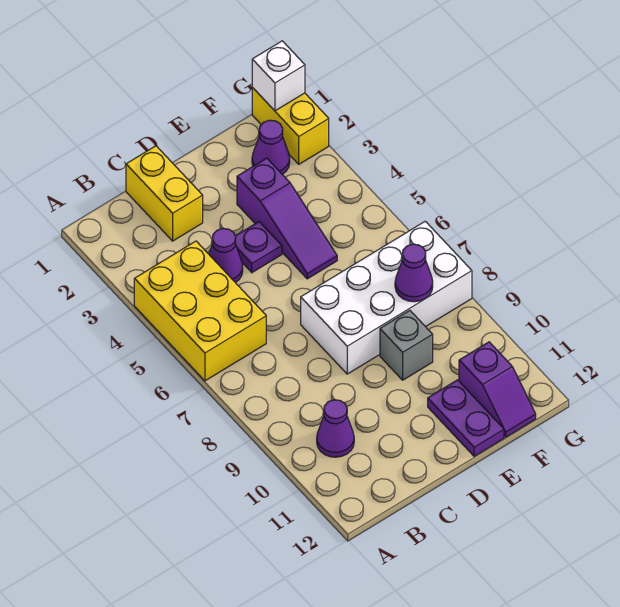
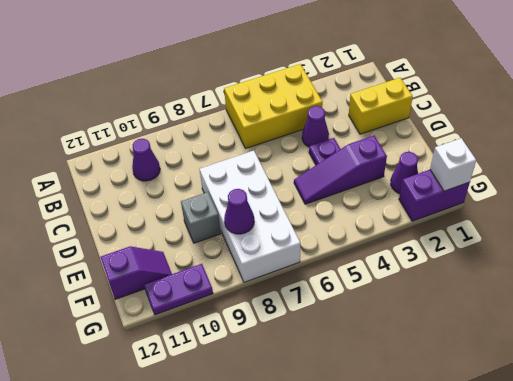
purple 1x2 plate [428,380,504,456] -> purple 1x2 plate moved to [144,264,213,315]
purple 1x2 slope [459,342,536,437] -> purple 1x2 slope turned to [100,246,172,299]
yellow 1x2 brick [252,87,329,164] -> purple 1x2 brick [399,170,470,221]

